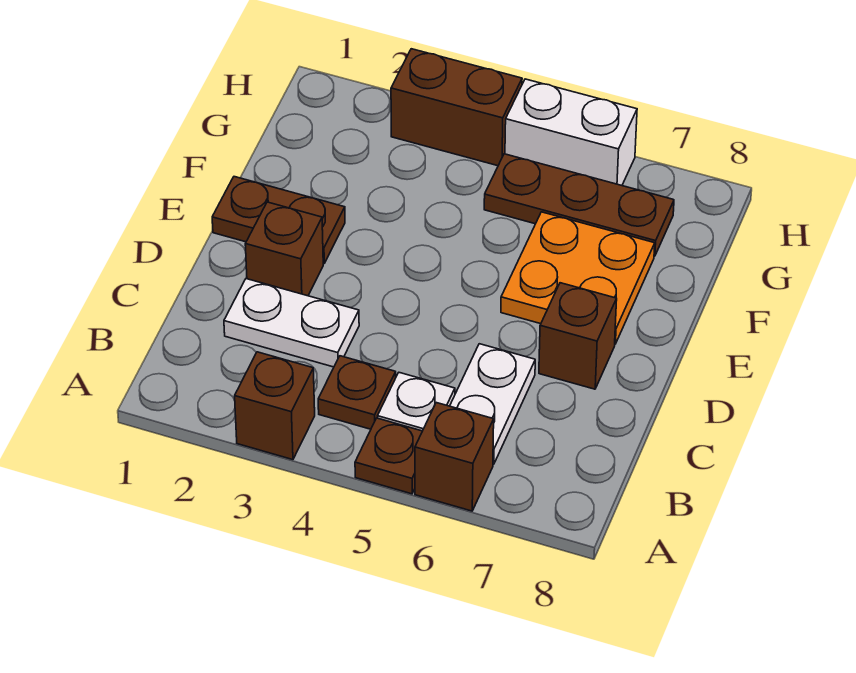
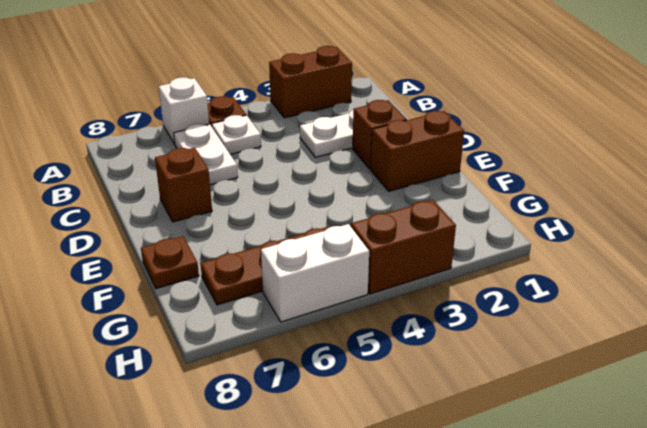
brown 1x1 brick [235,352,315,460] -> brown 1x2 brick [269,46,352,118]
brown 1x1 brick [415,403,494,511] -> white 1x1 brick [159,77,209,144]
brown 1x1 plate [318,356,396,429] -> brown 1x1 plate moved to [141,236,199,288]
brown 1x2 plate [212,177,345,263] -> brown 1x2 brick [371,111,464,191]
orange 2x2 plate [501,212,655,344] -> none

